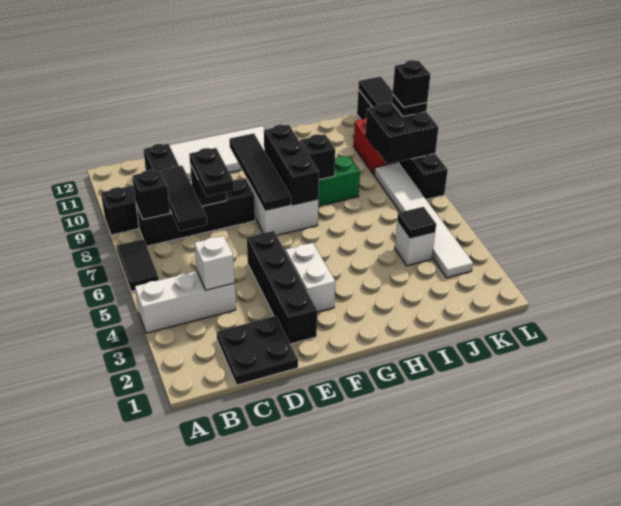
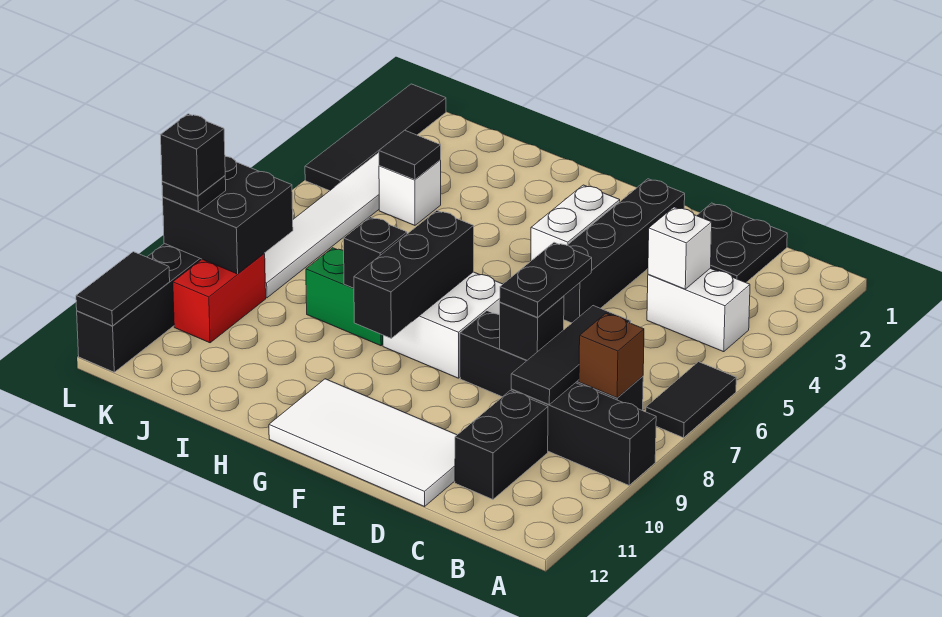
white 1x3 brick [135,271,236,333] -> white 1x2 brick [647,268,750,352]
black 1x1 brick [132,169,170,220] -> brown 1x1 brick [579,314,644,398]
black 1x4 tile [229,133,291,211] -> black 1x4 tile moved to [305,84,446,191]

